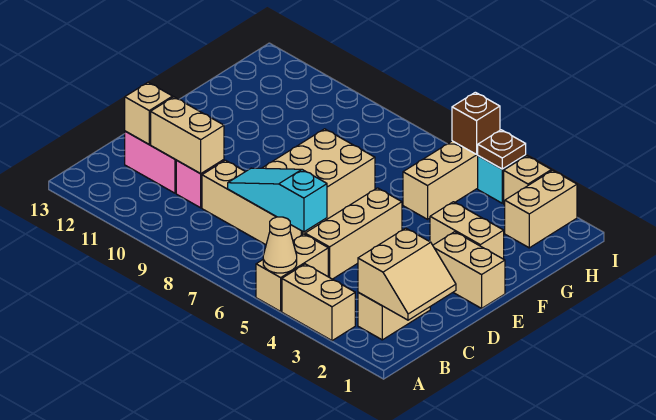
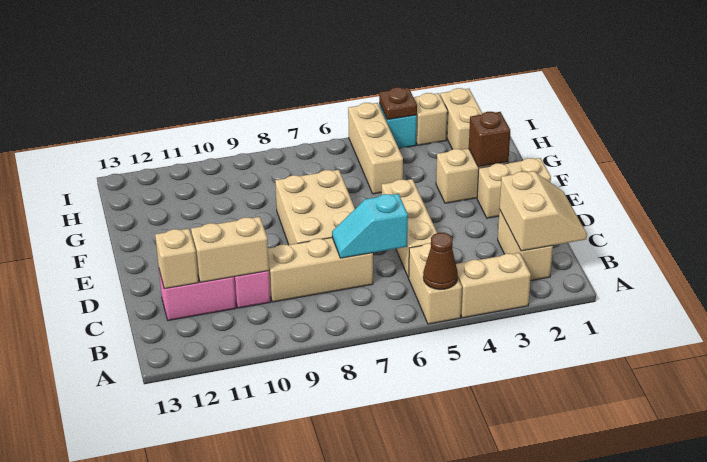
tan 1x1 cone [263,217,297,273] -> brown 1x1 cone [423,233,458,289]
cyan 1x3 slope [228,168,327,232] -> cyan 1x2 slope [332,194,408,258]
brown 1x1 brick [452,92,500,154] -> brown 1x1 brick moved to [469,112,510,167]

